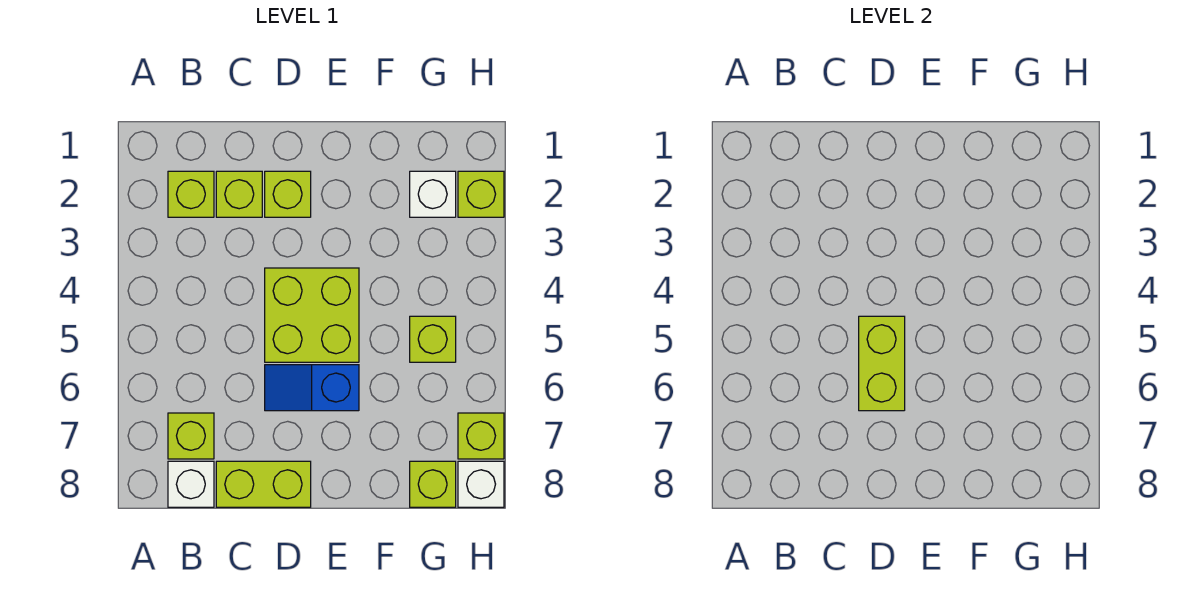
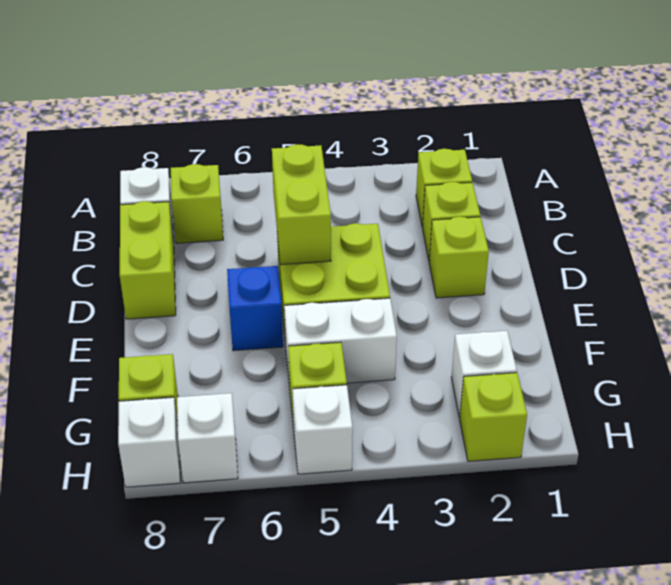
lime 1x2 brick [859,316,905,411] -> lime 1x2 brick turned to [272,144,331,265]
none -> white 1x2 brick [284,298,397,386]
none -> white 1x1 brick [292,385,353,474]
lime 1x1 brick [458,413,504,459] -> white 1x1 brick [177,393,238,483]

